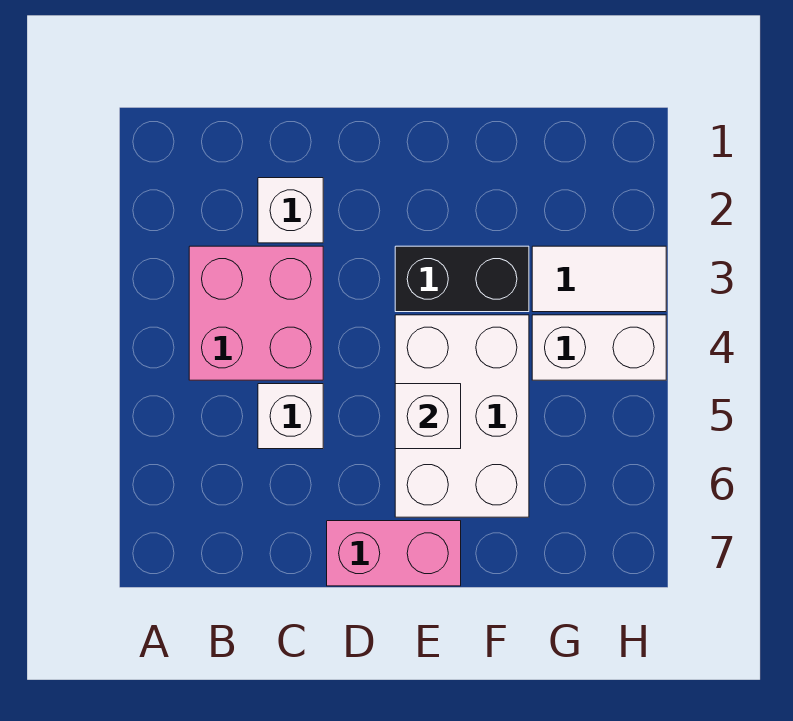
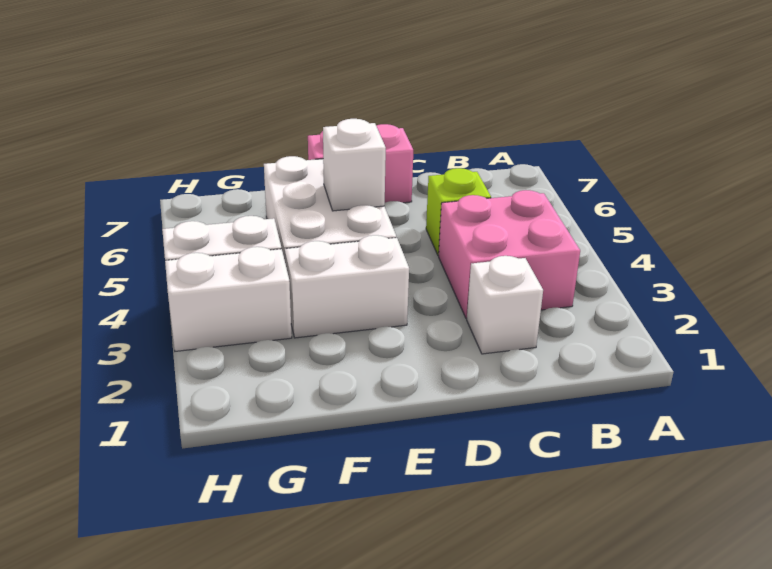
white 1x1 brick [258,384,323,449] -> lime 1x1 brick [426,168,491,256]
black 1x2 brick [395,246,529,312] -> white 1x2 brick [285,235,409,338]
white 1x2 tile [532,246,666,312] -> white 1x2 brick [165,247,292,351]

